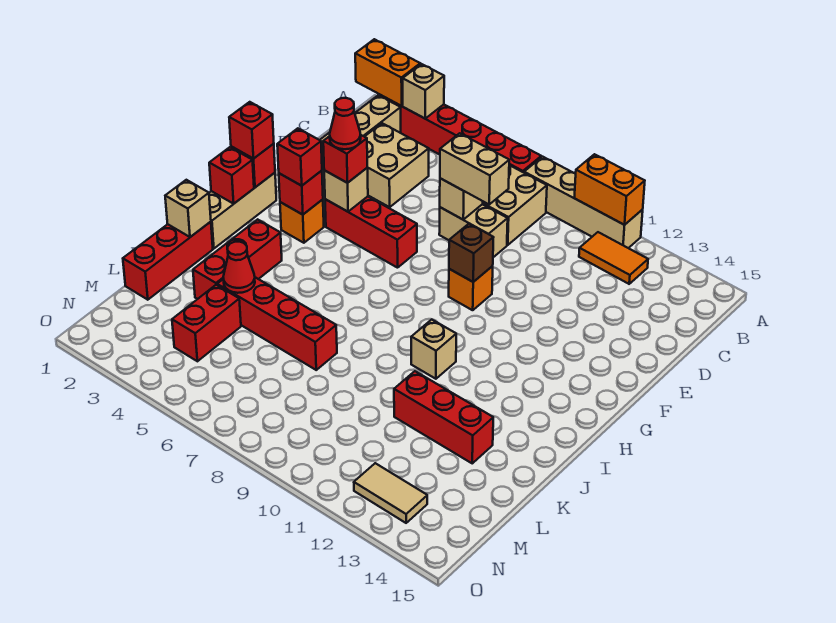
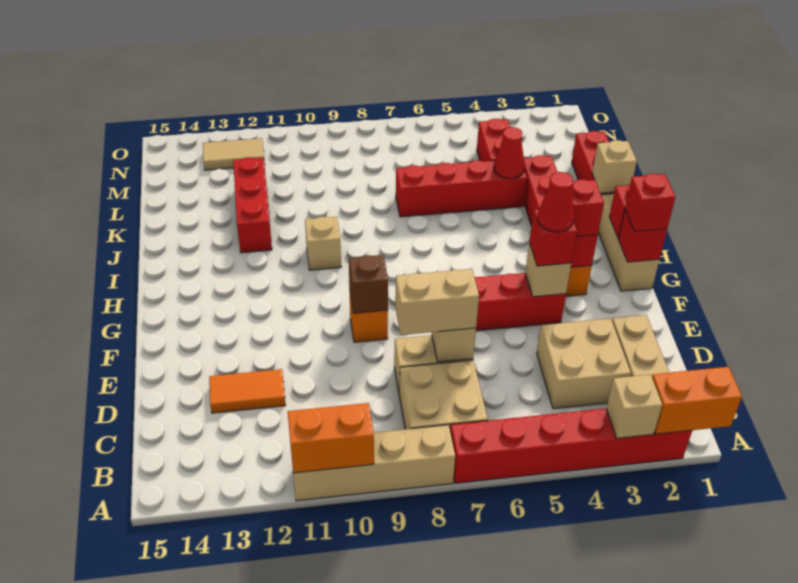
orange 1x2 tile [579,232,648,284] -> orange 1x2 tile moved to [209,369,286,413]
red 1x3 brick [394,371,493,463] -> red 1x3 brick turned to [233,157,272,253]

